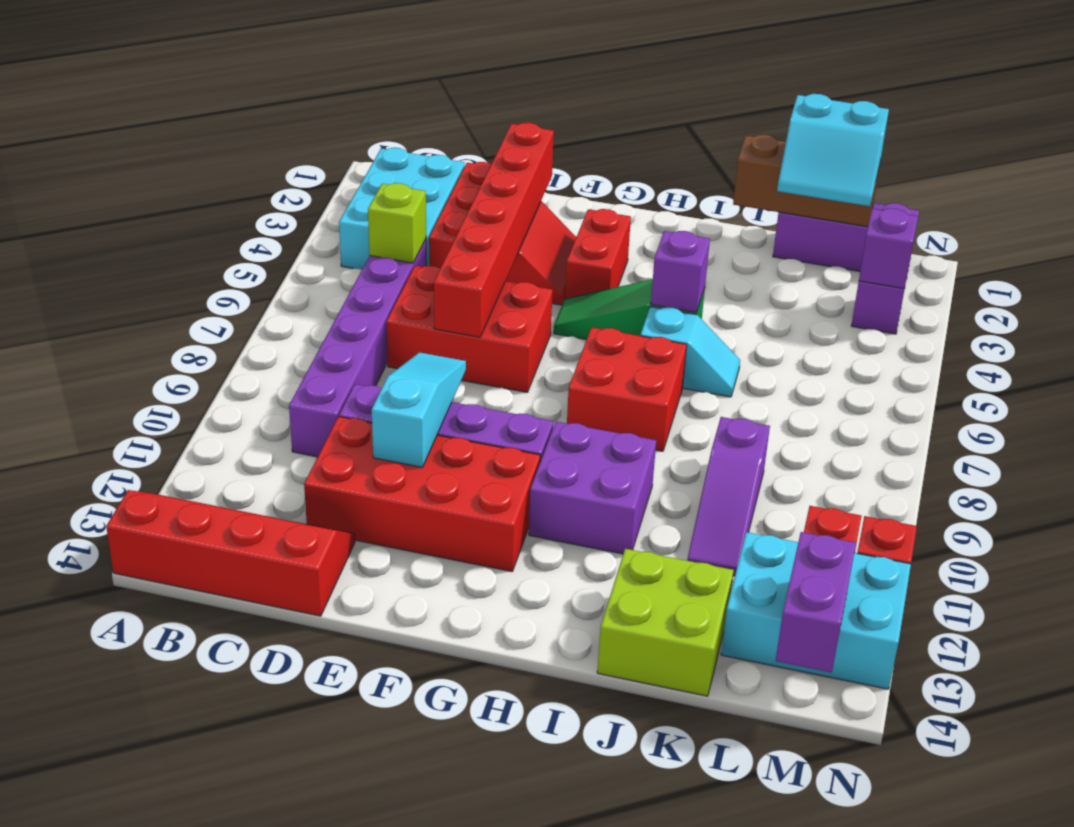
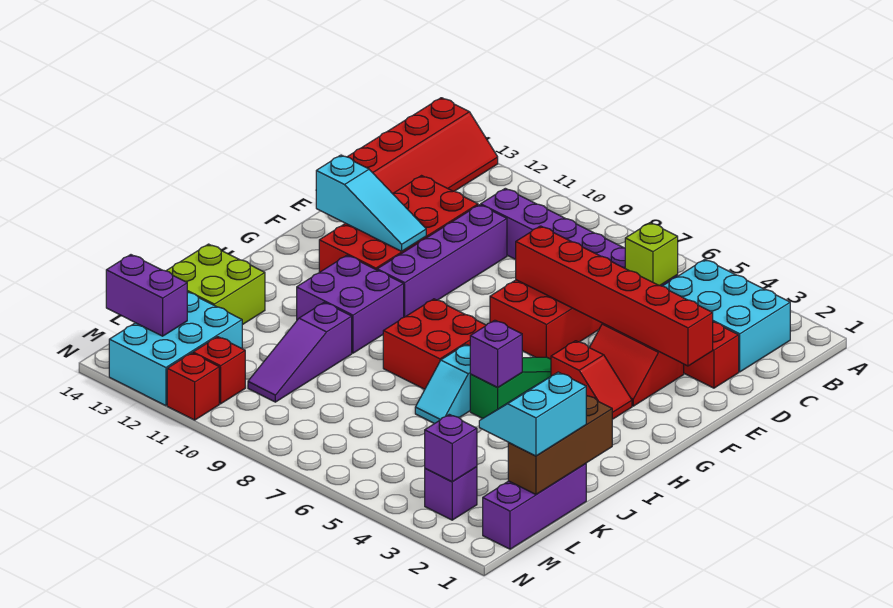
cyan 1x3 slope [372,352,466,467] -> cyan 1x3 slope moved to [316,155,426,251]
red 1x2 brick [565,209,631,299] -> red 1x2 slope [551,341,632,419]
purple 1x3 slope [687,417,770,576] -> purple 1x3 slope turned to [248,302,352,402]

